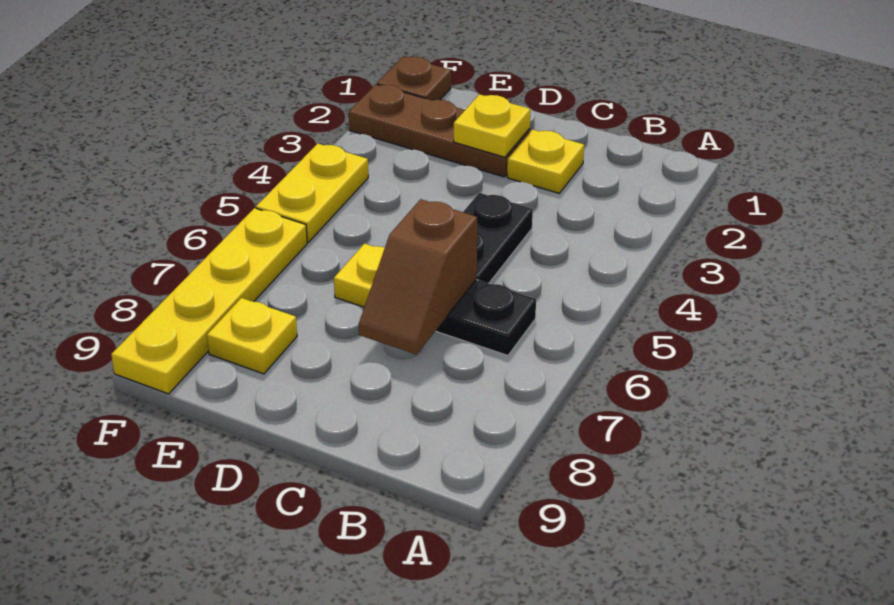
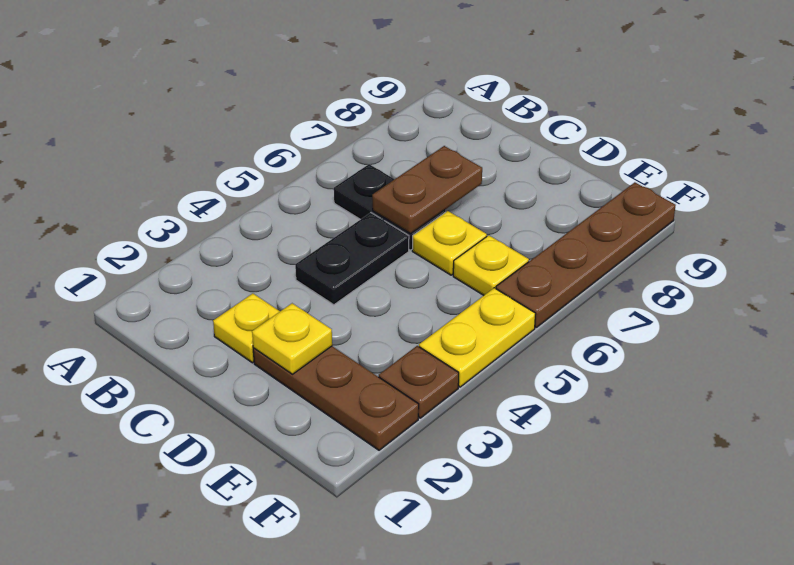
brown 1x2 slope [359,199,477,354] -> brown 1x2 plate [372,146,482,234]
yellow 1x1 plate [207,298,297,374] -> yellow 1x1 plate moved to [453,235,529,295]
brown 1x1 plate [377,56,451,100] -> brown 1x1 plate moved to [379,346,459,418]
yellow 1x4 plate [111,208,307,394] -> brown 1x4 plate [496,182,676,327]

